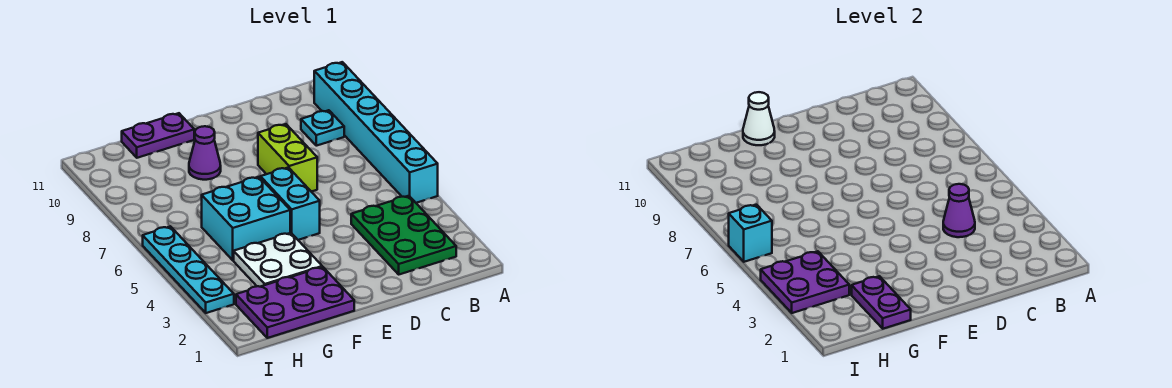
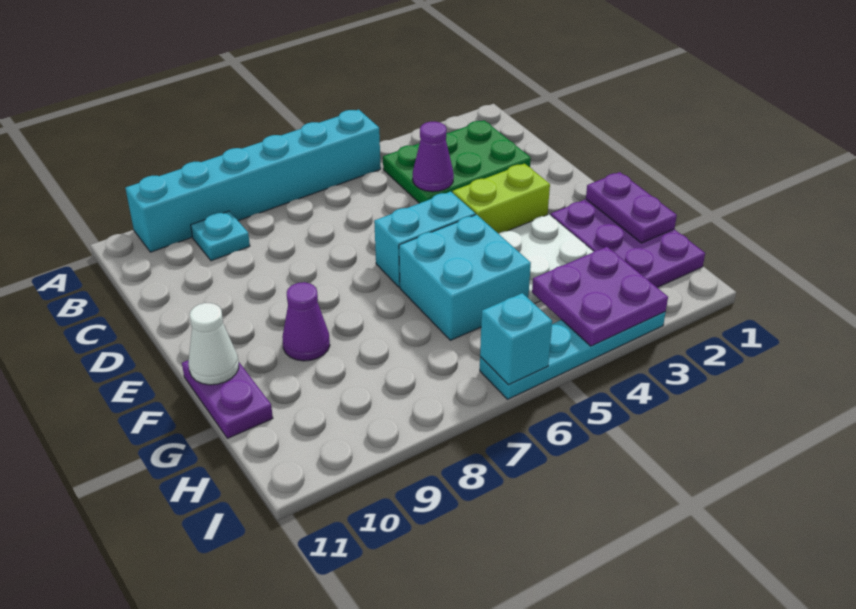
lime 1x2 brick [258,124,317,192] -> lime 1x2 brick moved to [453,164,550,233]
purple 1x2 plate [852,276,911,329] -> purple 1x2 plate turned to [586,172,677,243]

